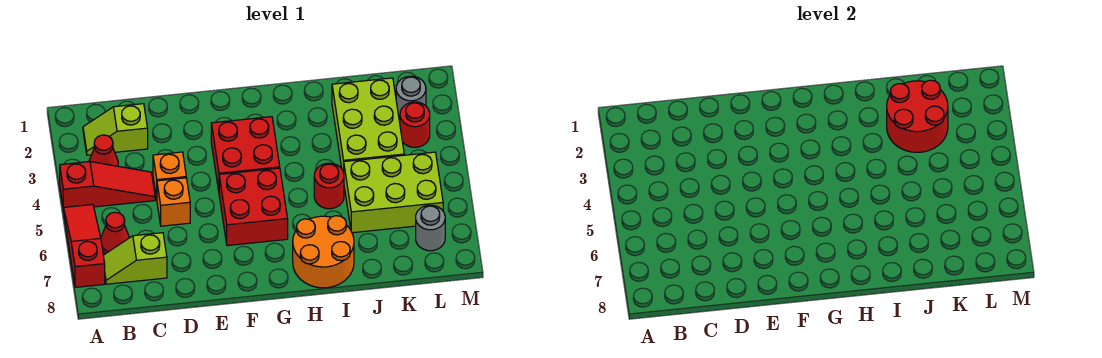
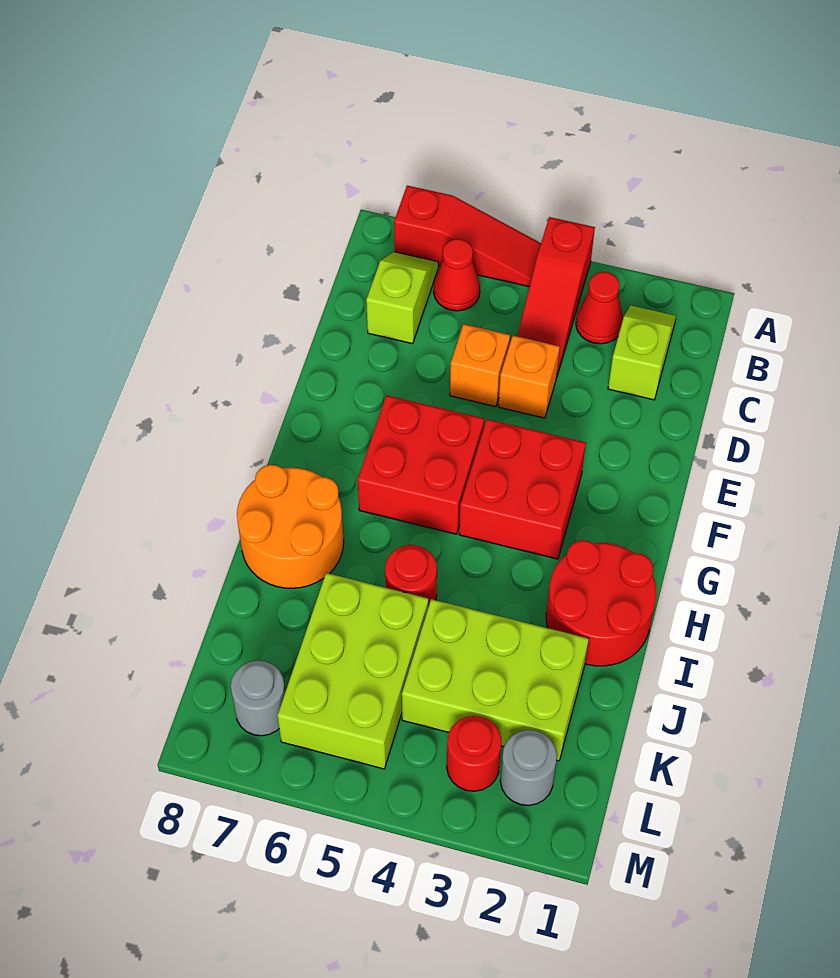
red 2x2 round brick [887,80,948,152] -> red 2x2 round brick moved to [546,540,657,666]

